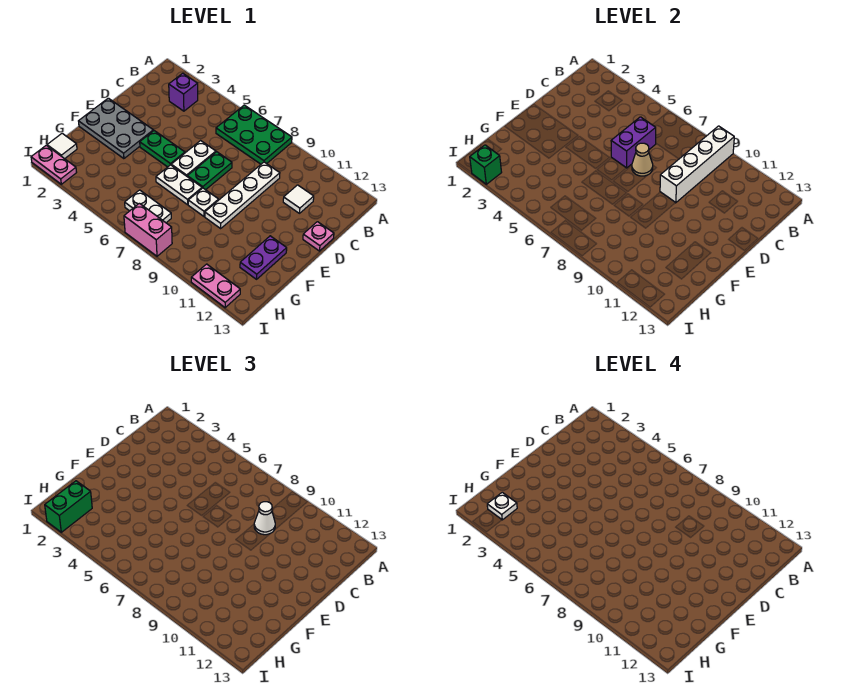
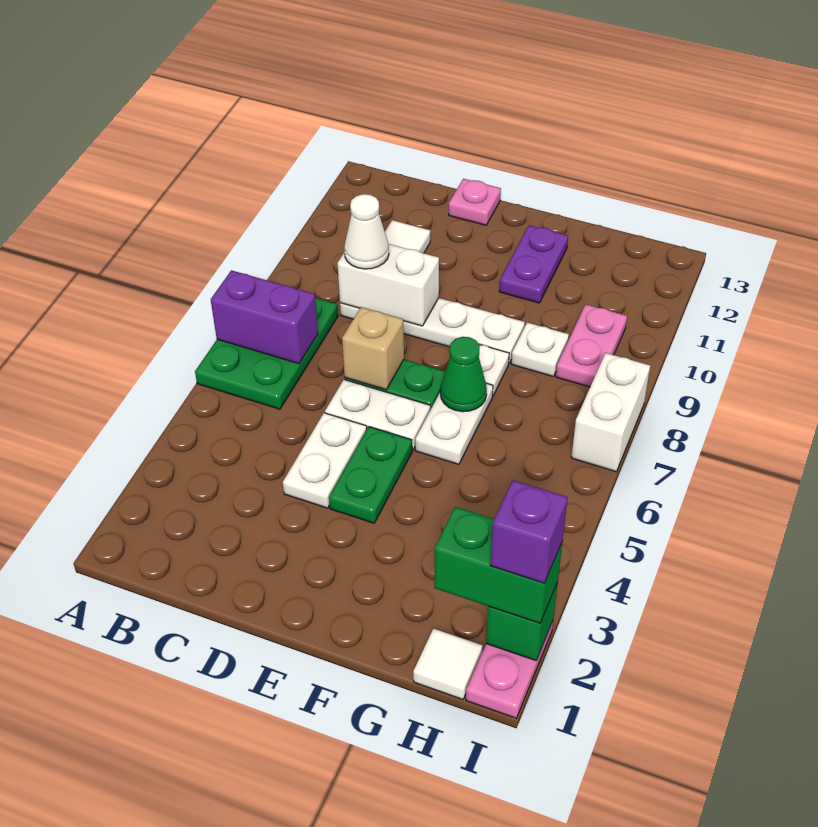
white 1x4 brick [660,126,734,203] -> white 1x2 brick [338,244,439,326]
purple 1x1 brick [169,73,198,111] -> purple 1x1 brick moved to [490,480,568,583]
purple 1x2 brick [611,117,656,168] -> purple 1x2 brick moved to [211,270,318,364]
tan 1x1 cone [632,143,653,176] -> tan 1x1 brick [342,307,404,390]
grey 2x3 plate [79,98,153,159] -> none
none -> green 1x1 cone [440,337,487,412]
purple 1x2 plate [240,236,287,279] -> purple 1x2 plate turned to [499,225,568,303]
white 1x1 plate [487,492,517,520] -> white 1x1 plate moved to [511,323,569,377]
white 1x2 plate [125,190,171,223] -> white 1x2 plate moved to [283,413,367,508]
pink 1x2 brick [124,203,172,256] -> white 1x2 brick [571,353,650,472]
pink 1x2 plate [191,264,240,308] -> pink 1x2 plate moved to [556,304,627,387]

